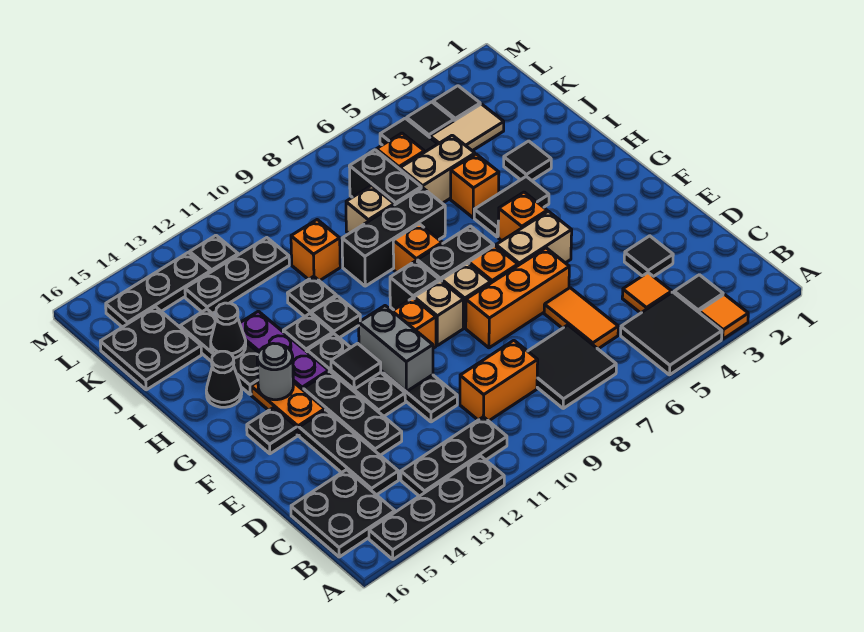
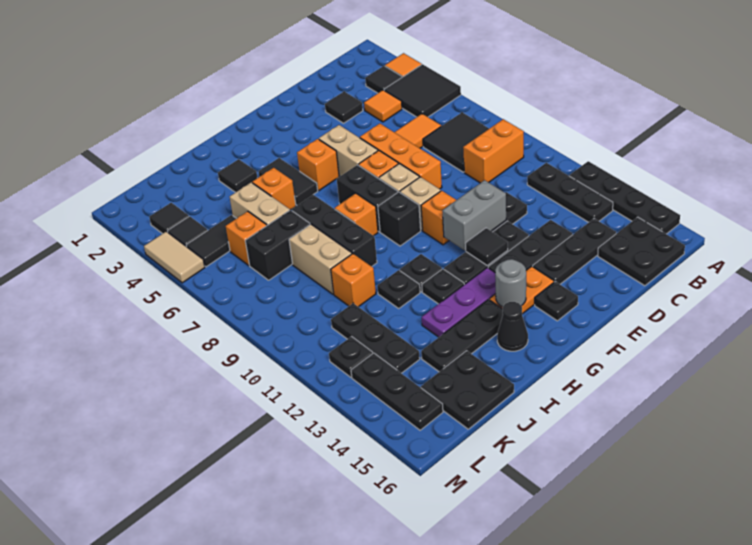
orange 1x2 brick [460,340,538,421] -> orange 1x2 brick turned to [463,119,524,183]
black 1x1 cone [211,303,246,358] -> none
tan 1x1 brick [346,185,394,233] -> tan 1x2 brick [289,224,352,294]
tan 1x2 tile [430,104,504,151] -> tan 1x2 tile moved to [144,231,205,283]

